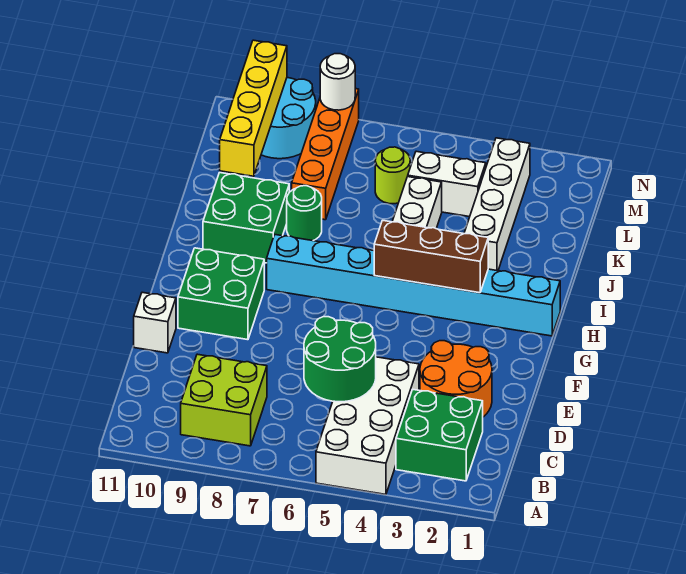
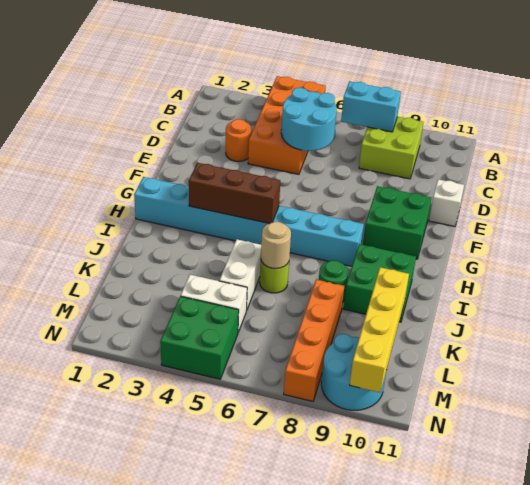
white 2x4 brick [316,357,419,495] -> orange 2x4 brick [248,76,326,174]
green 2x2 brick [396,390,483,481] -> green 2x2 brick moved to [160,296,239,379]
none -> cyan 1x2 brick [341,81,401,132]
green 2x2 round brick [304,317,376,402] -> cyan 2x2 round brick [281,88,337,151]
orange 2x2 round brick [420,341,492,417] -> orange 1x1 round brick [226,119,252,162]
white 1x4 brick [464,138,530,271] -> none
none -> tan 1x1 round brick [261,222,291,269]
lime 1x1 round brick [375,147,410,204] -> lime 1x1 round brick moved to [260,261,289,293]
white 1x1 round brick [320,54,355,110] -> none

